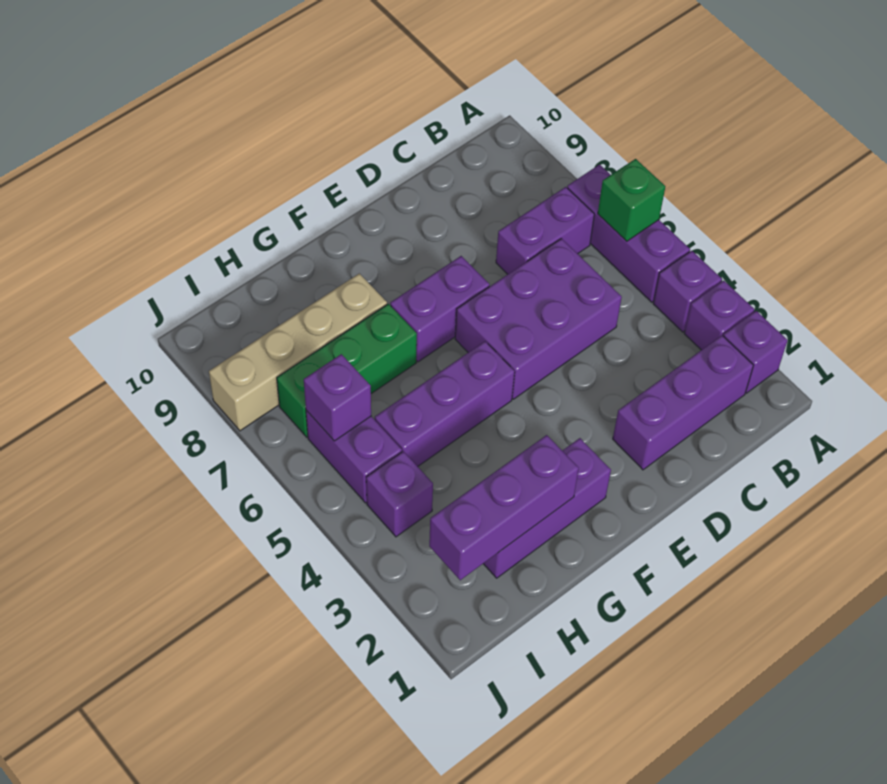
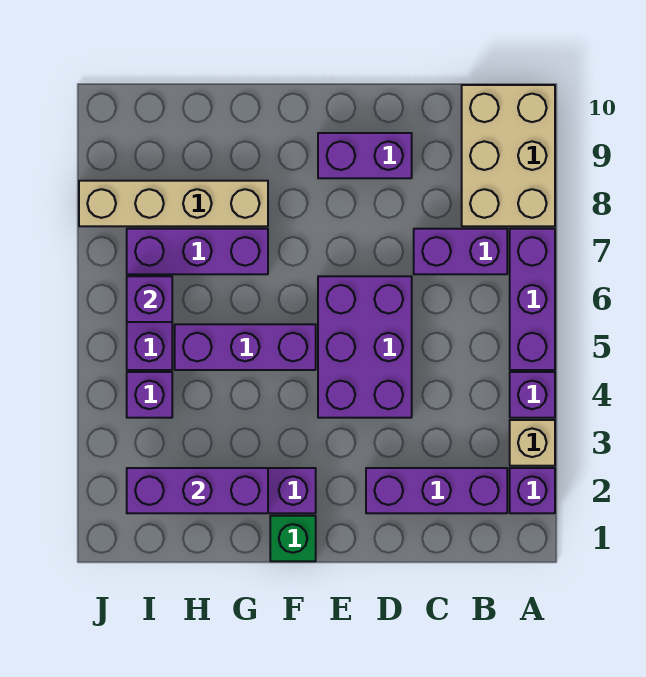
purple 1x1 brick [684,280,754,350] -> tan 1x1 brick [510,420,555,466]
green 1x1 brick [598,159,665,241] -> green 1x1 brick moved to [270,516,316,561]
none -> tan 2x3 brick [462,85,555,226]
purple 2x3 brick [455,239,622,399] -> purple 2x3 brick turned to [318,276,412,418]
purple 1x2 brick [390,256,490,362] -> purple 1x2 brick moved to [318,133,412,178]
green 1x3 brick [277,304,417,437] -> purple 1x3 brick [127,229,268,274]

